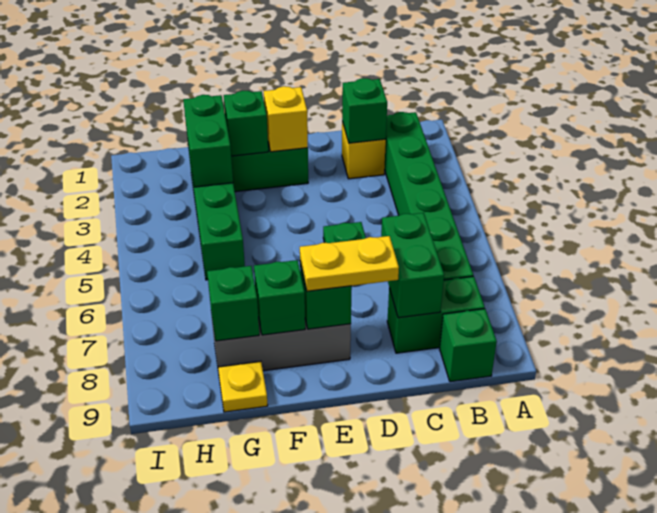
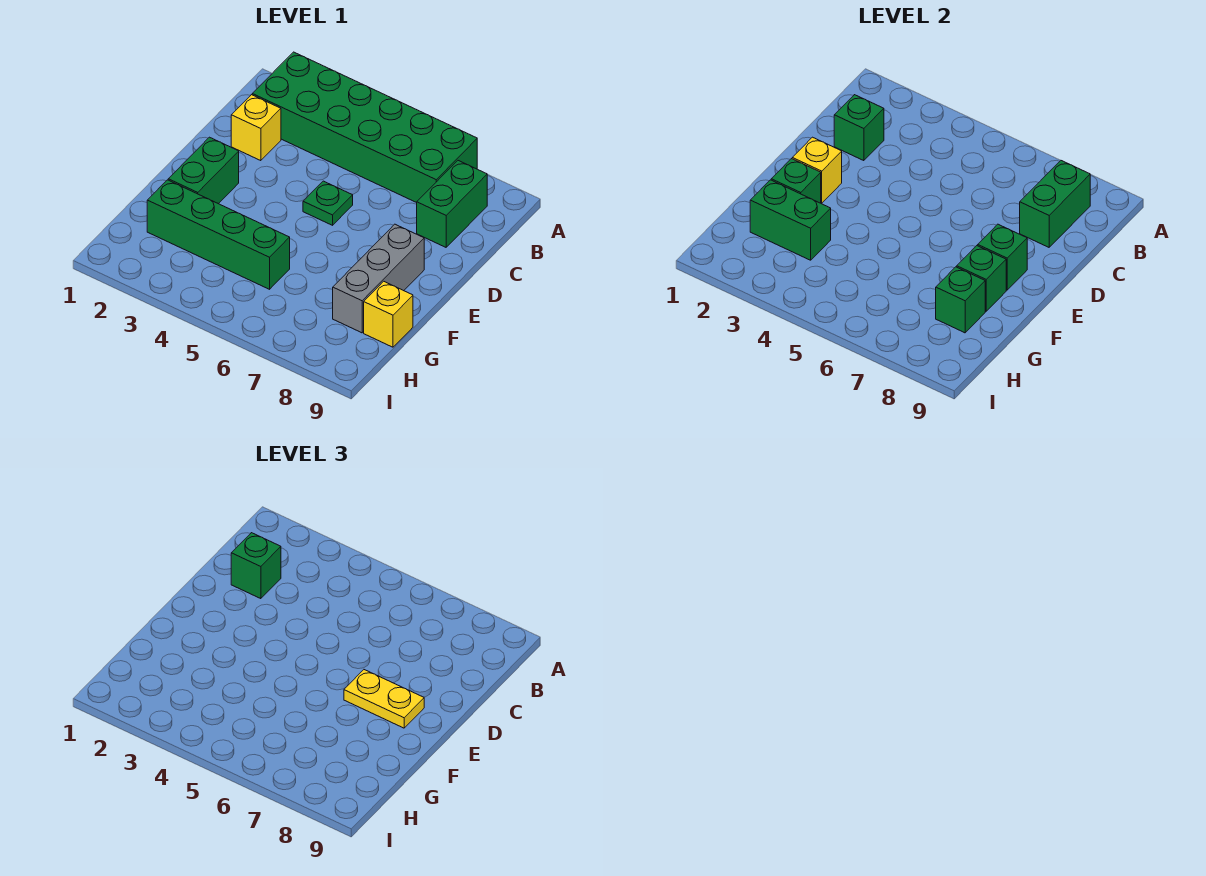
green 1x6 brick [384,112,473,280] -> green 2x6 brick [252,52,477,203]
green 1x1 brick [440,309,497,382] -> green 1x1 brick moved to [231,533,281,599]
green 1x2 brick [381,213,444,318] -> green 1x2 brick turned to [1020,161,1090,247]
yellow 1x2 plate [300,236,399,291] -> yellow 1x2 plate turned to [344,670,424,728]
yellow 1x1 plate [218,361,268,412] -> yellow 1x1 brick [364,281,413,347]

